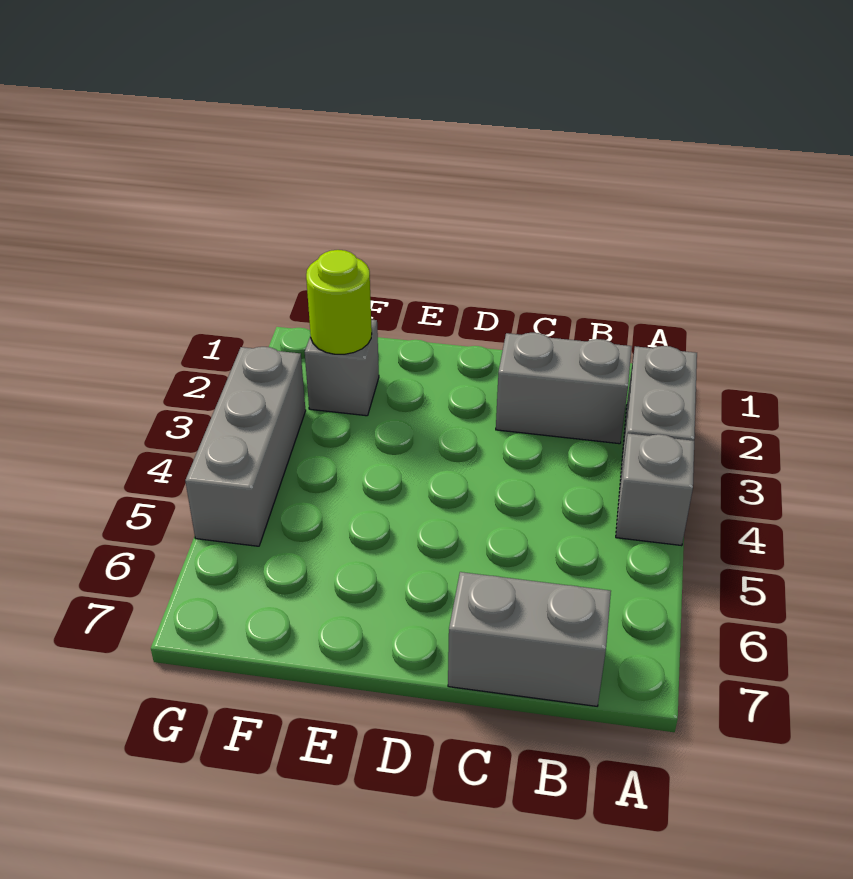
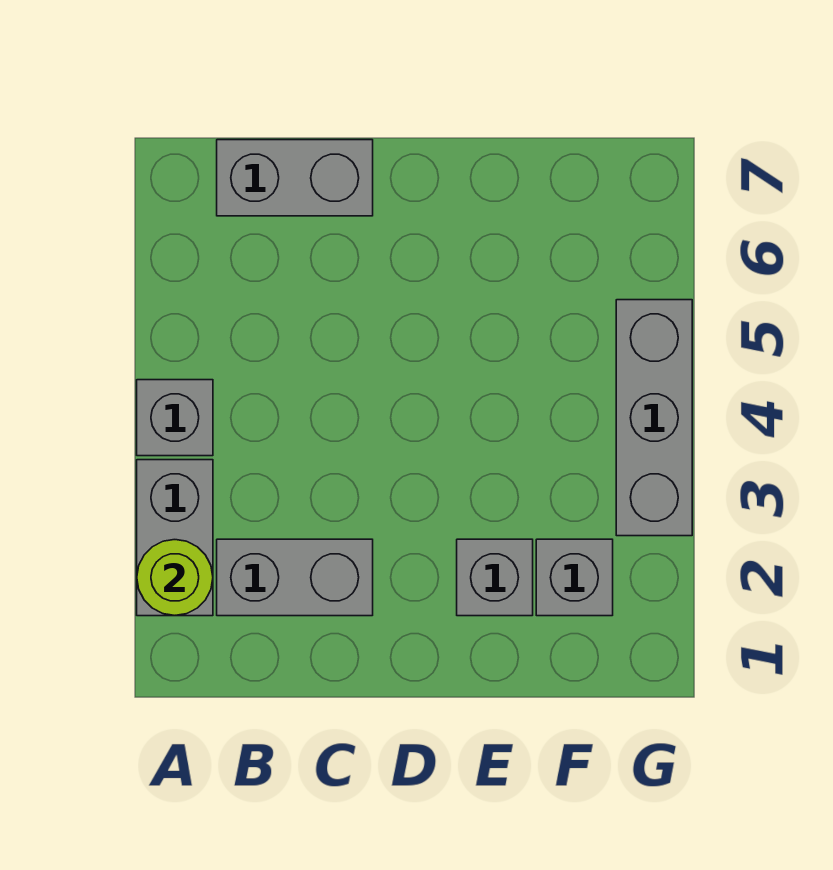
none -> grey 1x1 brick [457,539,533,616]
lime 1x1 round brick [306,250,372,354] -> lime 1x1 round brick moved to [137,540,213,616]

